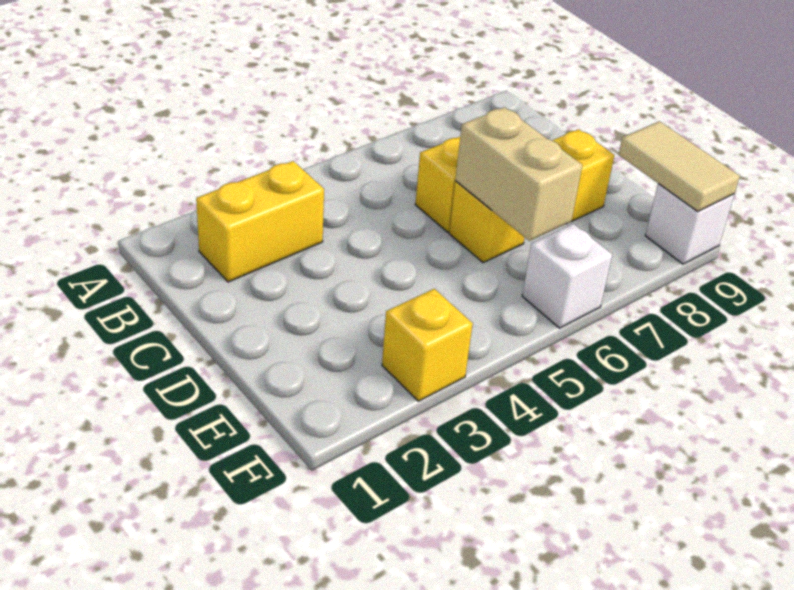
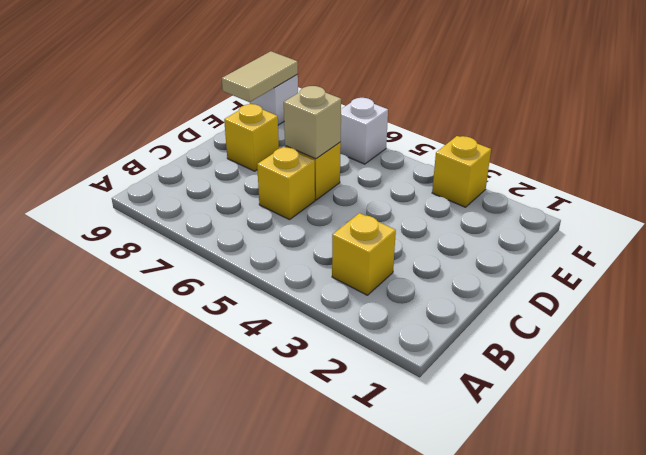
yellow 1x2 brick [196,161,324,282] -> yellow 1x1 brick [332,213,396,295]
tan 1x2 brick [455,107,582,241] -> tan 1x1 brick [284,86,341,159]

